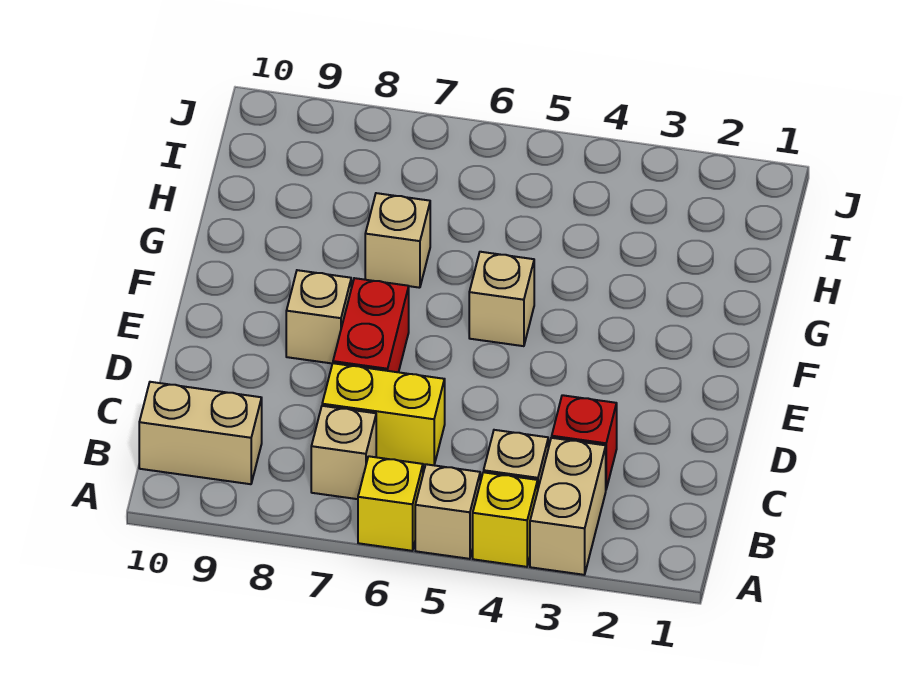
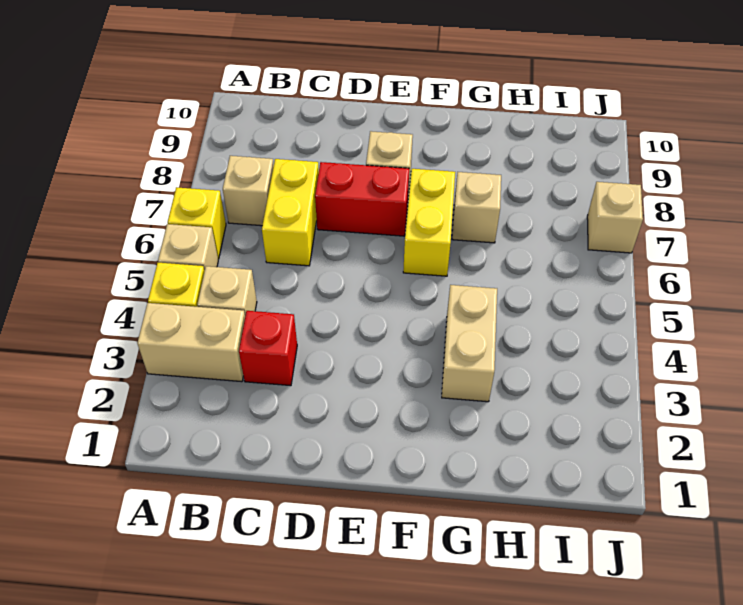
tan 1x2 brick [139,382,262,484] -> tan 1x2 brick moved to [442,285,497,402]
tan 1x1 brick [469,252,534,346] -> tan 1x1 brick moved to [587,182,643,253]
none -> yellow 1x2 brick [403,169,455,276]

